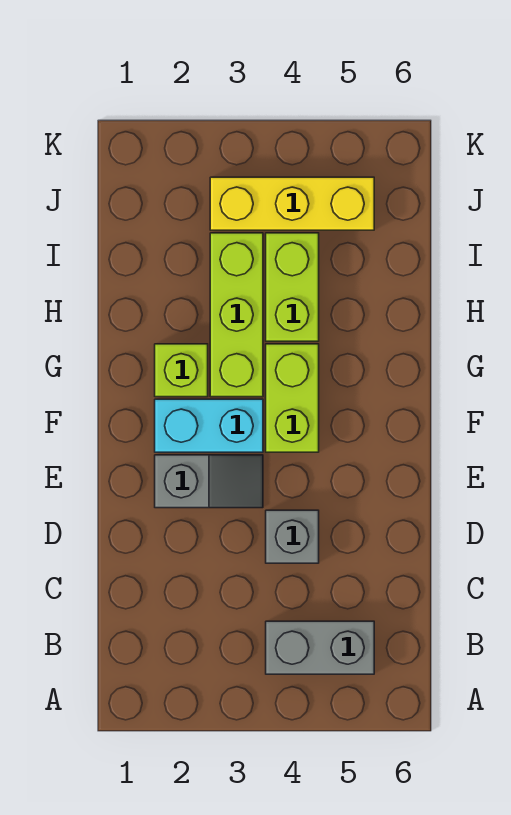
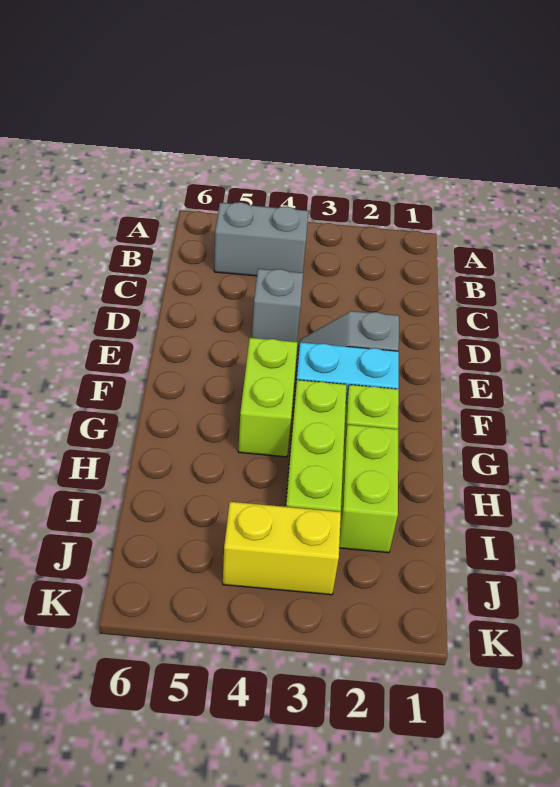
lime 1x2 brick [266,233,319,341] -> lime 1x2 brick moved to [339,425,398,553]
yellow 1x3 brick [210,177,374,230] -> yellow 1x2 brick [223,502,341,595]

